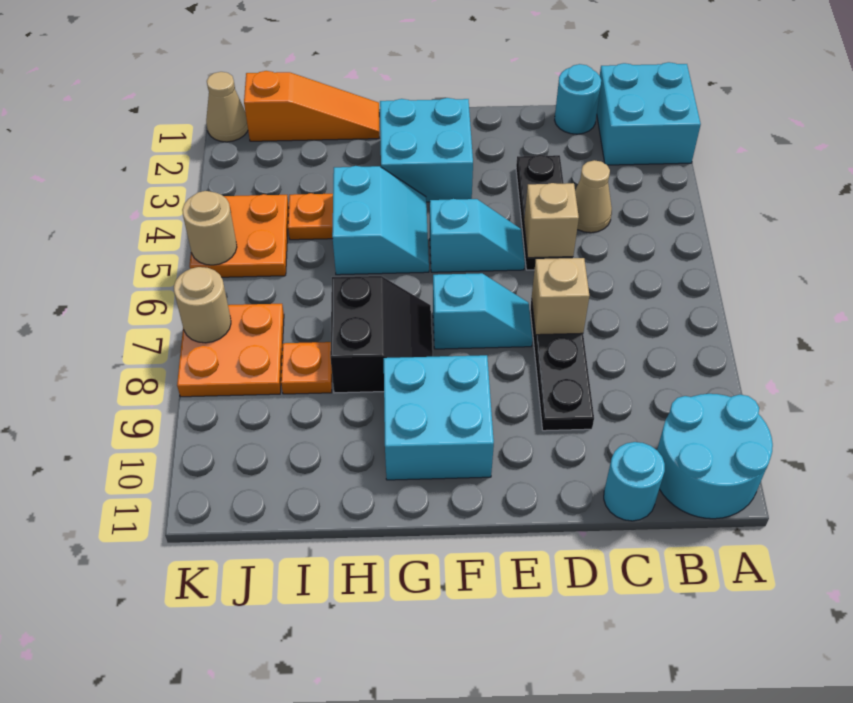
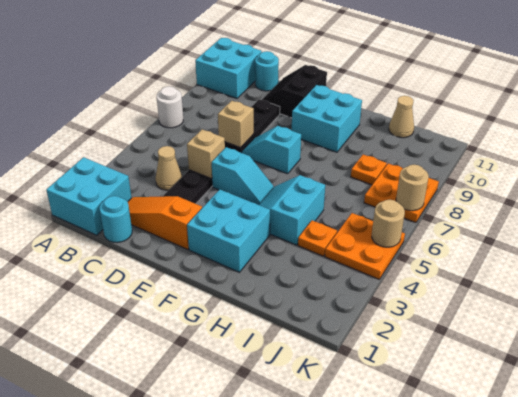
none -> white 1x1 round brick [157,86,183,128]
cyan 2x2 round brick [657,394,773,519] -> cyan 2x2 brick [195,38,262,98]
cyan 1x2 slope [430,199,525,272] -> cyan 1x2 slope turned to [212,147,274,205]
black 2x2 slope [330,276,433,393] -> black 2x2 slope moved to [262,65,327,118]
orange 1x3 slope [244,71,379,141] -> orange 1x3 slope moved to [128,196,202,249]
tan 1x1 cone [206,72,248,142] -> tan 1x1 cone moved to [389,96,414,138]

